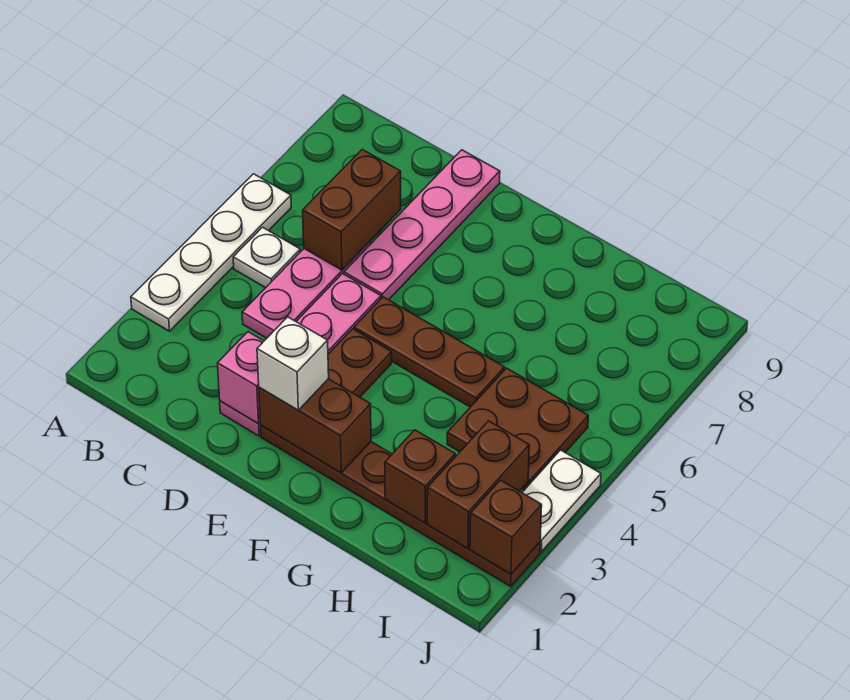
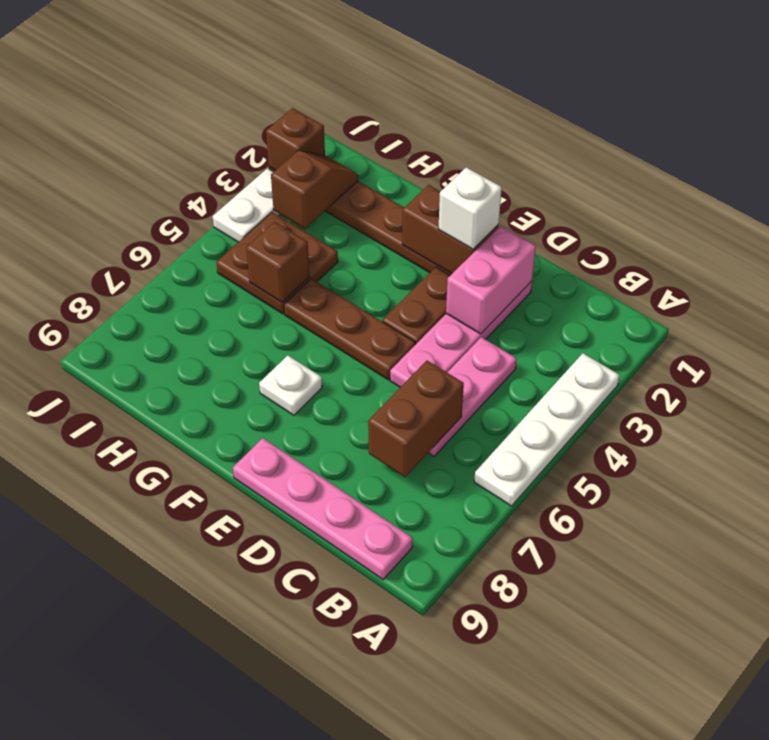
white 1x1 plate [233,227,300,288] -> white 1x1 plate moved to [259,356,322,415]
pink 1x1 brick [218,332,264,424] -> pink 1x2 brick [446,226,536,334]
pink 1x4 plate [344,150,500,300] -> pink 1x4 plate turned to [233,438,413,580]
brown 1x1 brick [385,430,455,523] -> brown 1x1 brick moved to [246,222,309,302]
brown 1x2 brick [427,421,529,549] -> brown 1x2 slope [271,150,358,229]

